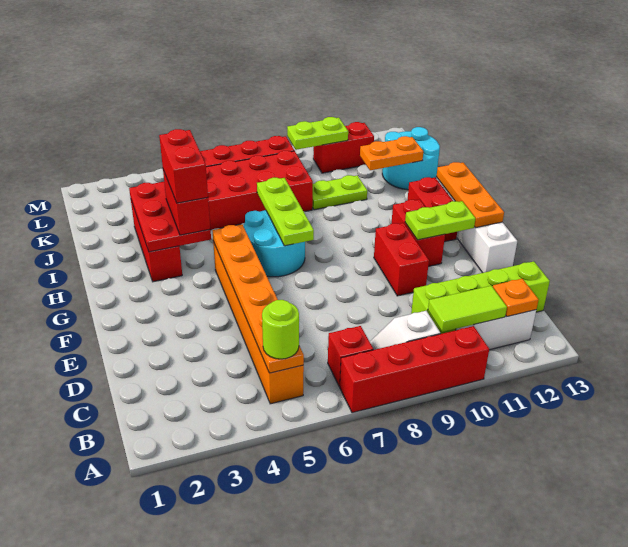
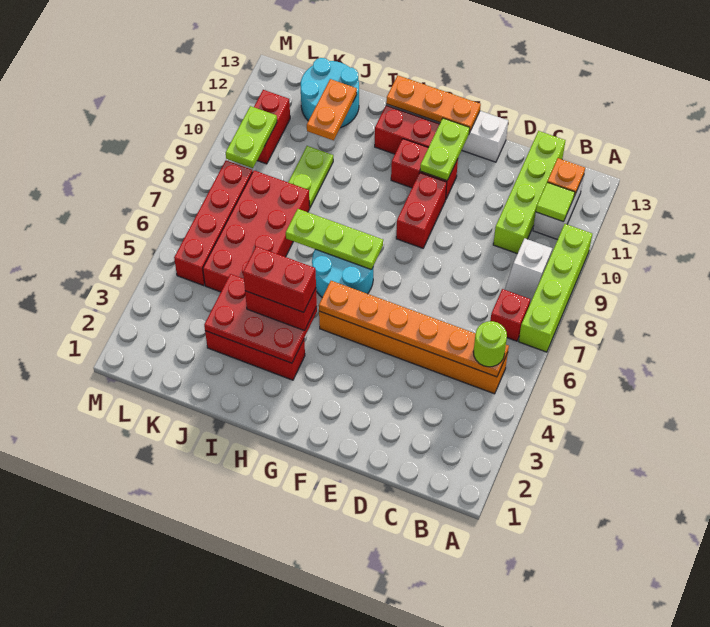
red 1x4 brick [340,326,489,413] -> lime 1x4 brick [519,224,592,352]
lime 1x2 tile [428,286,507,332] -> lime 1x1 tile [536,182,575,222]
red 1x2 brick [374,223,429,296] -> red 1x2 brick turned to [396,173,447,248]

